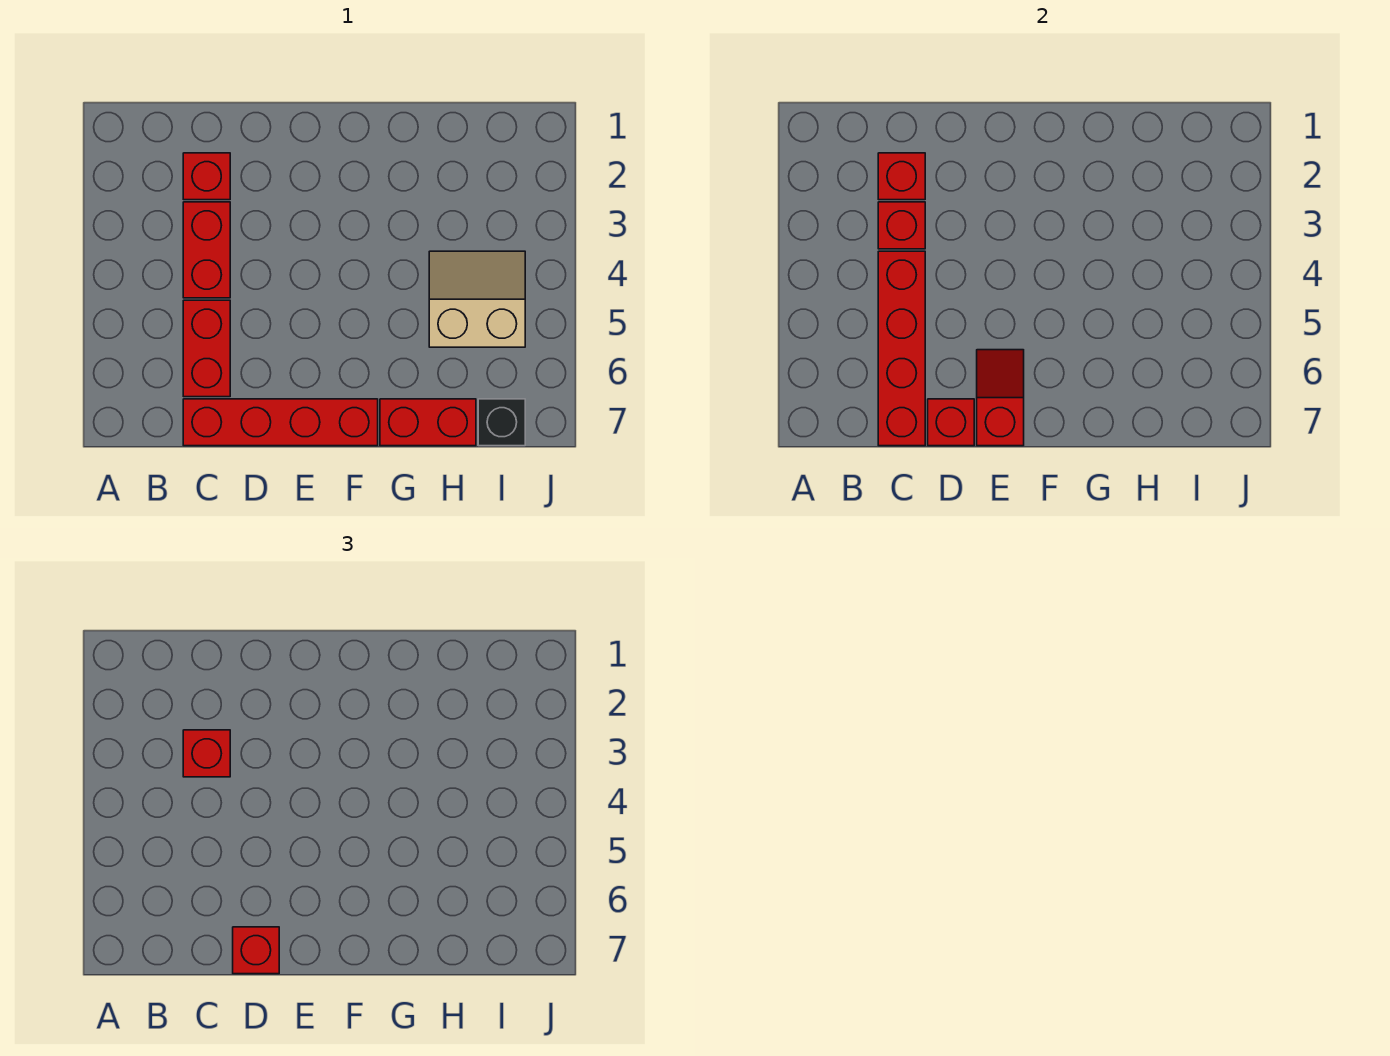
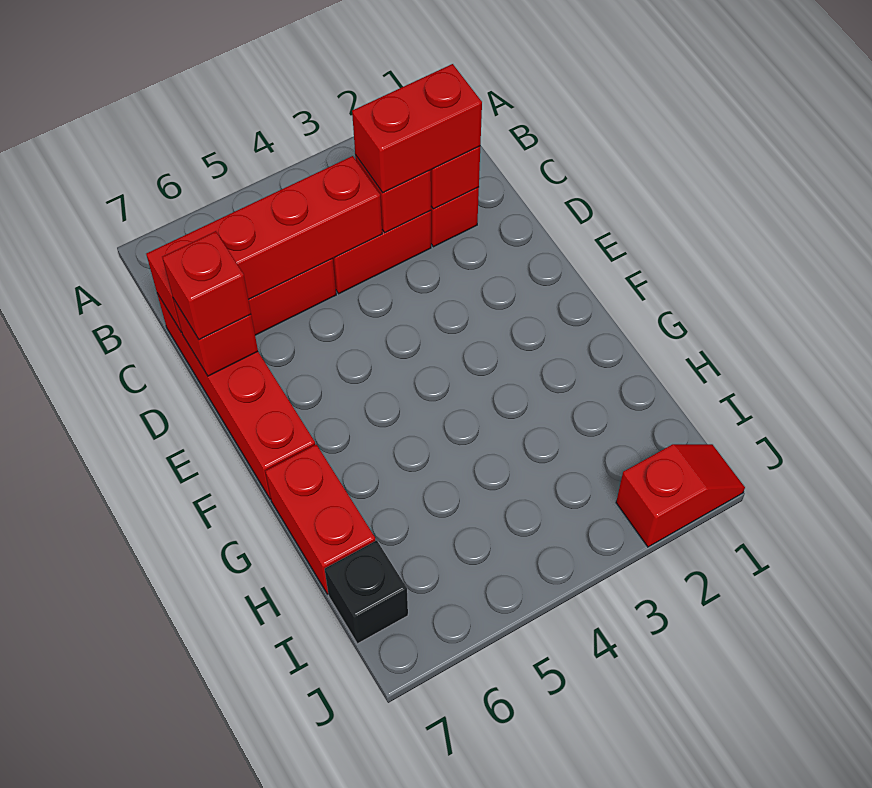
red 1x1 brick [183,730,230,777] -> red 1x2 brick [352,64,482,193]
red 1x2 slope [977,350,1024,446] -> red 1x2 slope moved to [616,444,745,547]
tan 2x2 slope [429,251,525,347] -> none

